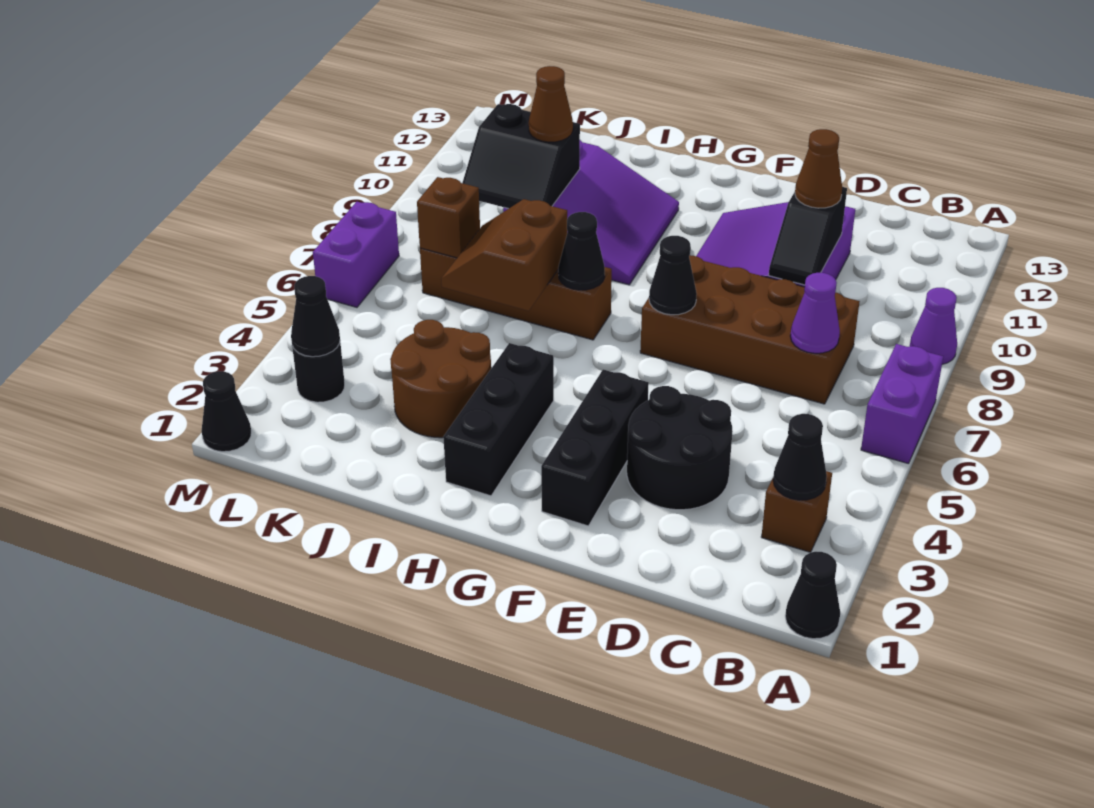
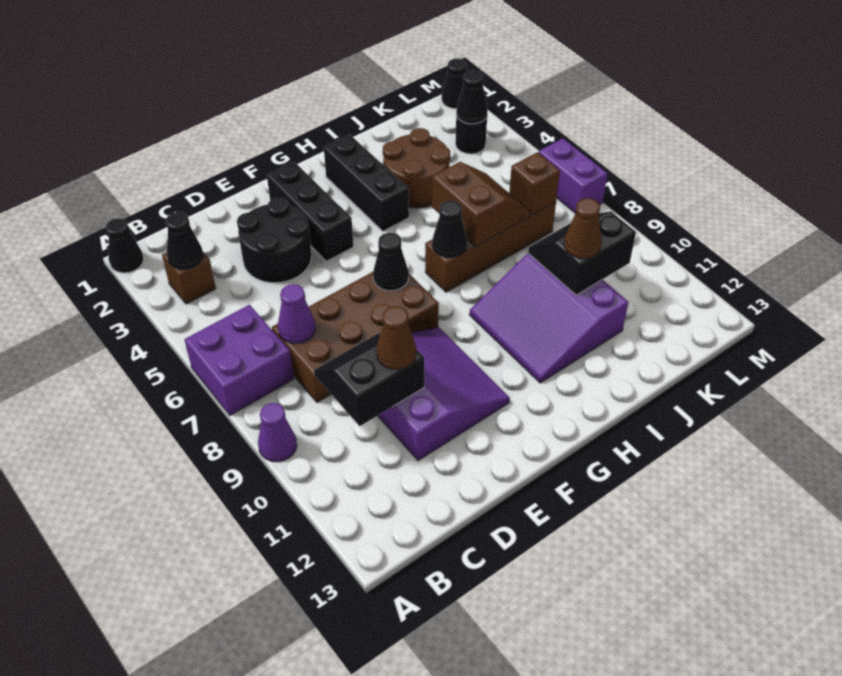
purple 1x2 brick [861,344,943,464] -> purple 2x2 brick [185,305,294,415]
black 1x2 slope [769,187,847,285] -> black 2x2 slope [314,333,424,426]

